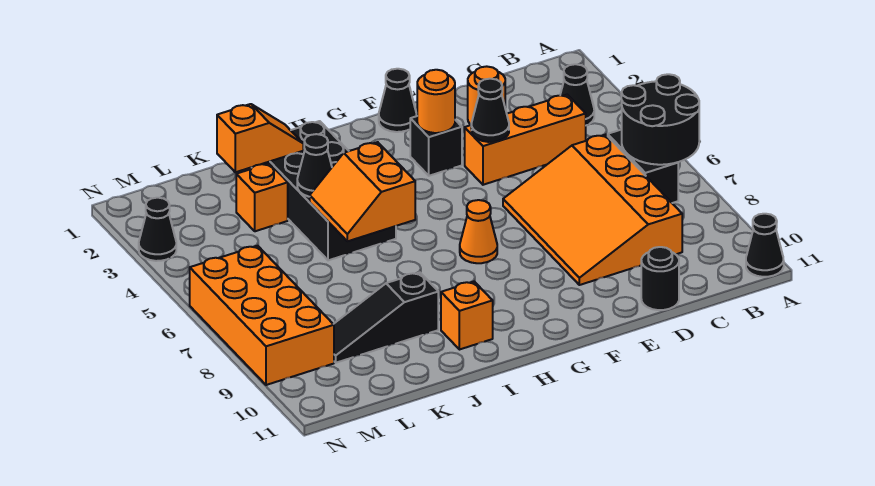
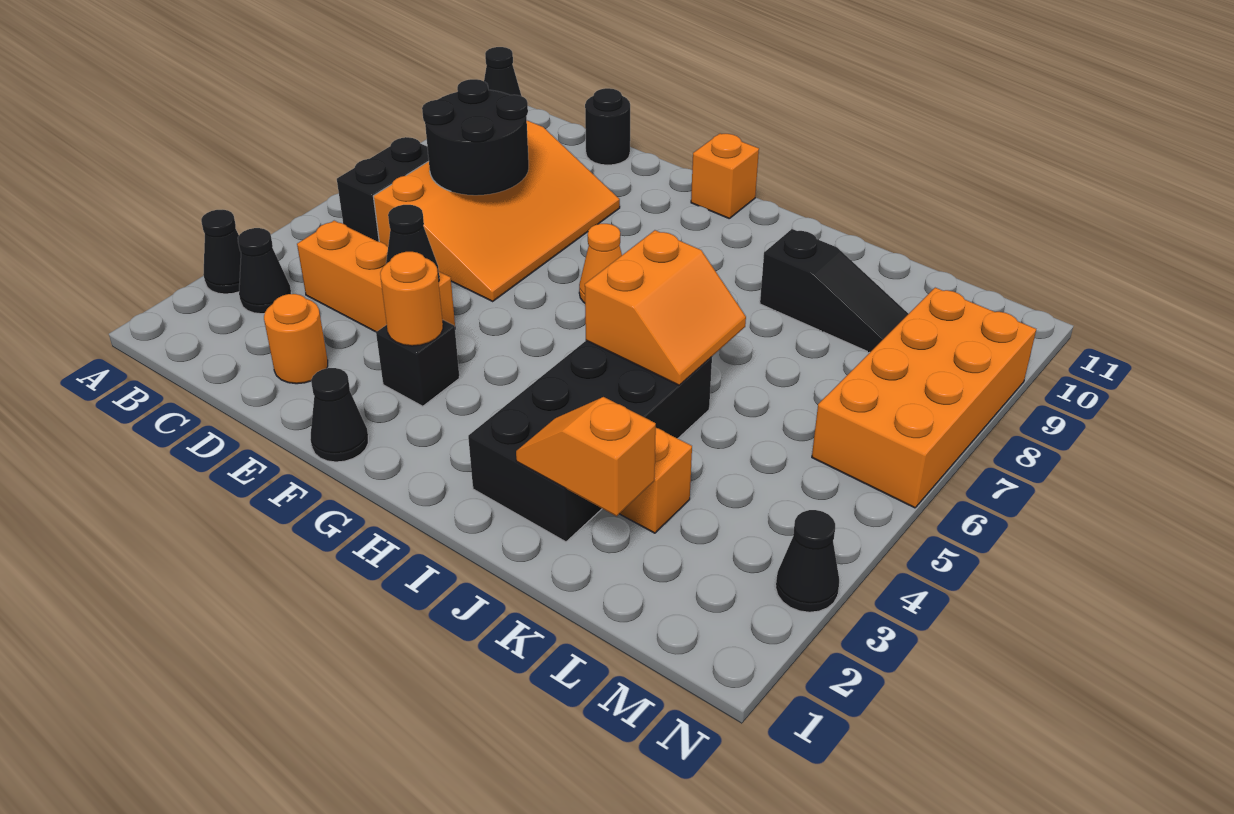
black 2x2 round brick [621,74,699,165] -> black 2x2 round brick moved to [422,79,529,195]
orange 1x1 brick [441,282,493,350] -> orange 1x1 brick moved to [691,133,759,218]
black 1x1 cone [297,134,332,197] -> black 1x1 cone moved to [201,210,241,294]

